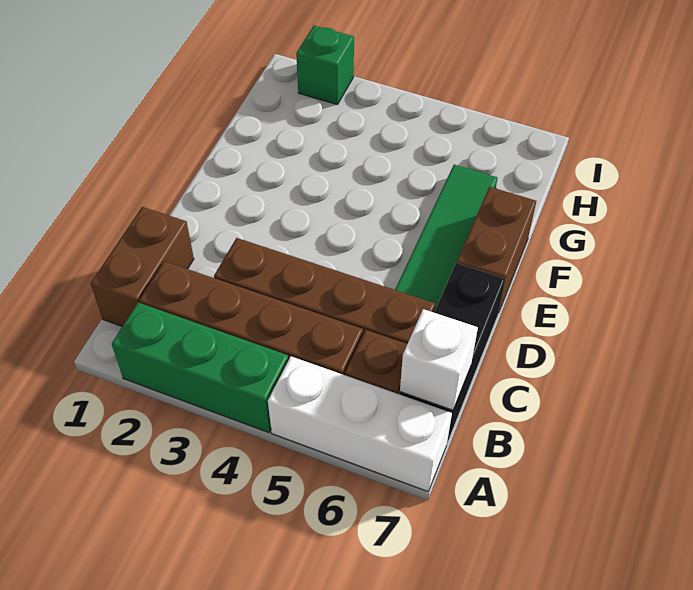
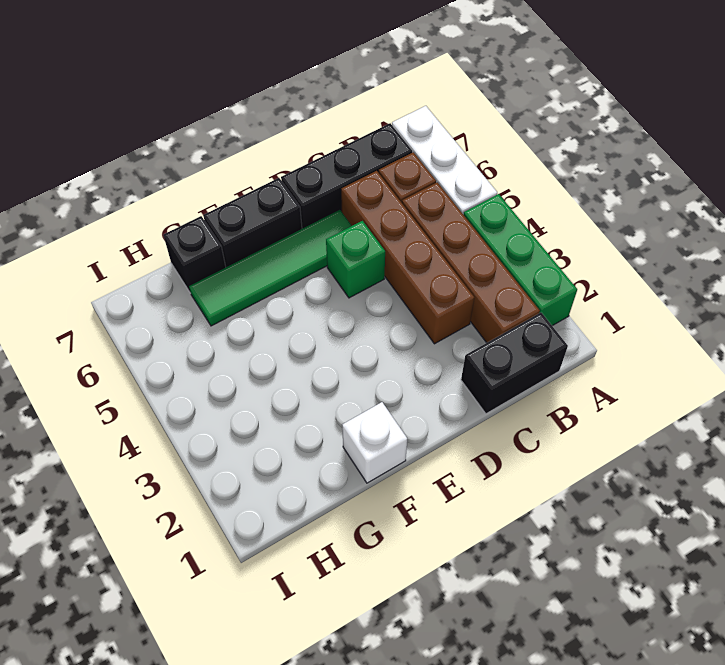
brown 1x2 brick [91,207,194,326] -> black 1x2 brick [461,313,568,414]
white 1x1 brick [400,309,478,410] -> white 1x1 brick moved to [342,402,407,483]
brown 1x2 brick [457,187,536,311] -> black 1x2 brick [203,178,302,267]
none -> black 1x1 brick [164,216,226,293]
green 1x1 brick [296,26,354,105] -> green 1x1 brick moved to [326,221,385,298]

